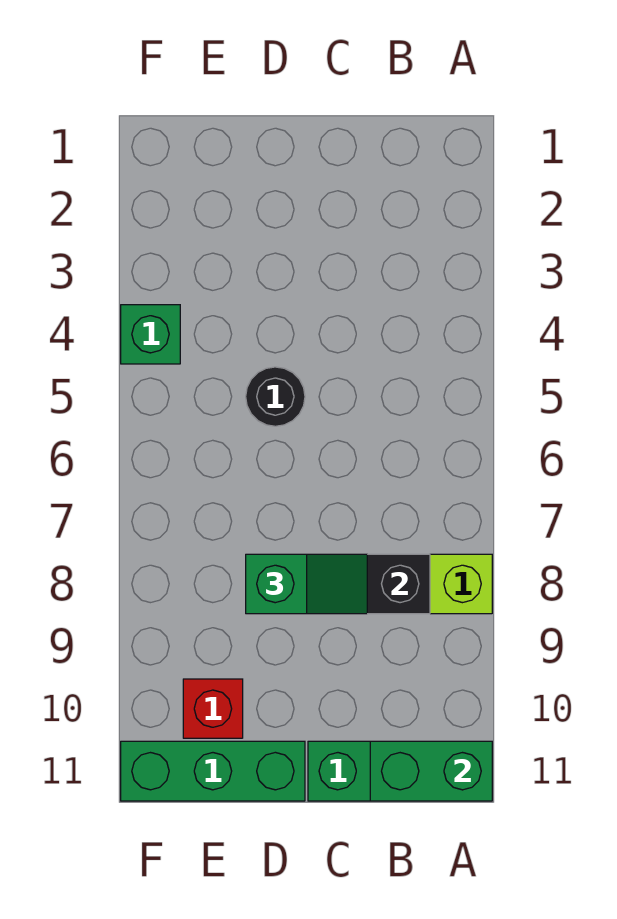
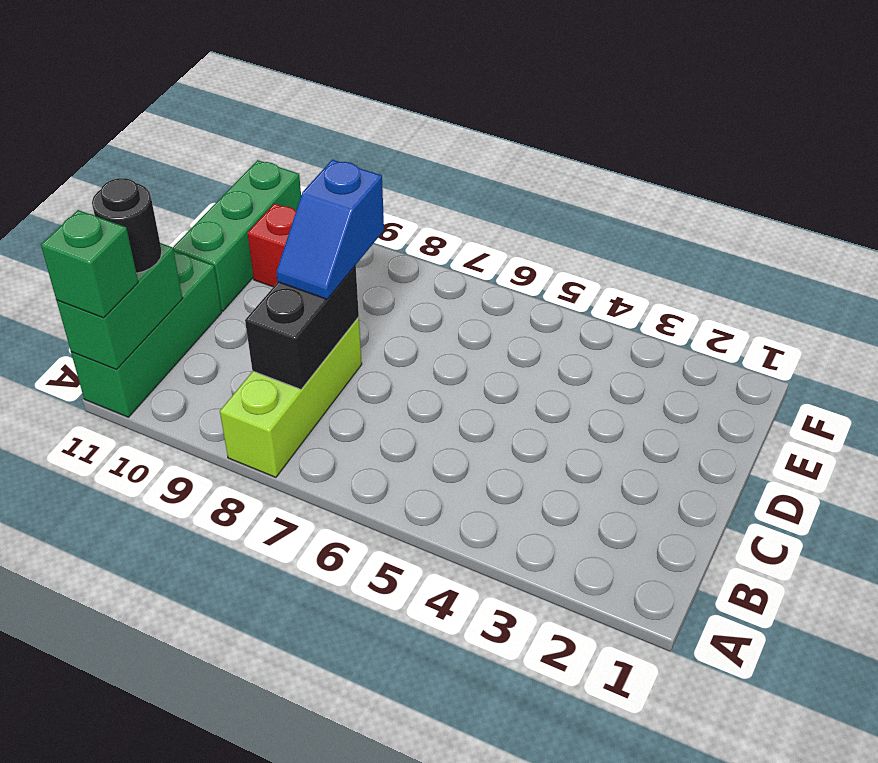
green 1x2 slope [246,554,367,614] -> blue 1x2 slope [276,160,384,299]
black 1x1 round brick [246,367,305,426] -> black 1x1 round brick moved to [92,178,162,273]
green 1x1 brick [121,305,180,364] -> green 1x1 brick moved to [41,210,138,318]

